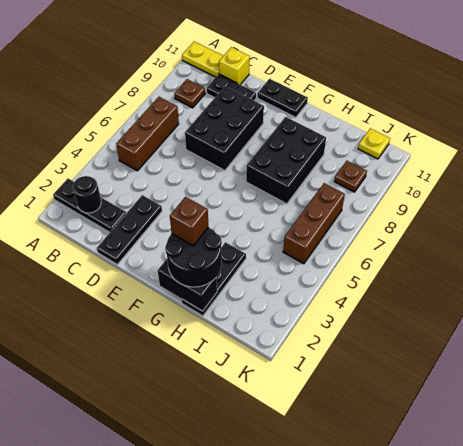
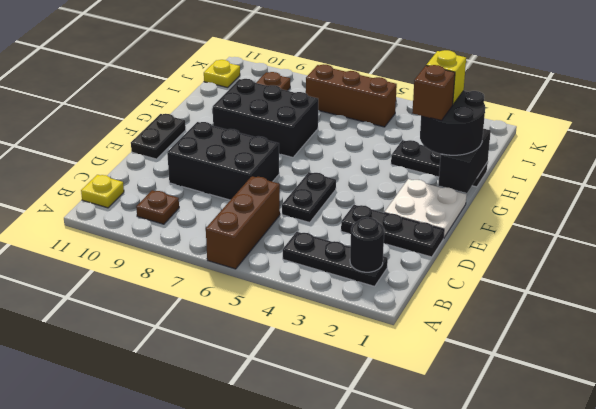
black 1x3 plate [53,179,126,232] -> black 1x3 plate turned to [283,232,388,286]
yellow 1x2 plate [182,41,223,77] -> yellow 1x1 plate [81,175,124,208]
brown 1x3 brick [116,97,179,171] -> brown 1x3 brick turned to [206,176,280,269]
black 1x2 plate [207,74,256,100] -> black 1x2 plate moved to [282,172,336,223]
yellow 1x1 brick [219,47,250,85] -> yellow 1x1 brick moved to [426,50,466,104]
none -> white 2x2 plate [384,179,466,238]

